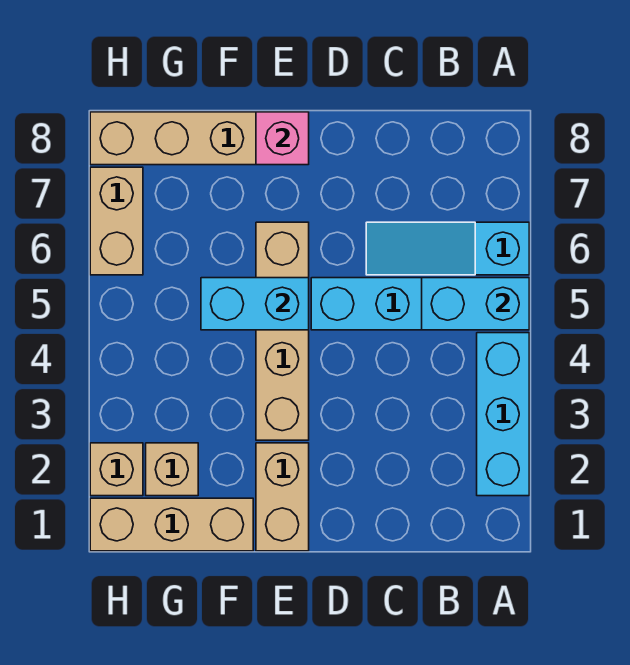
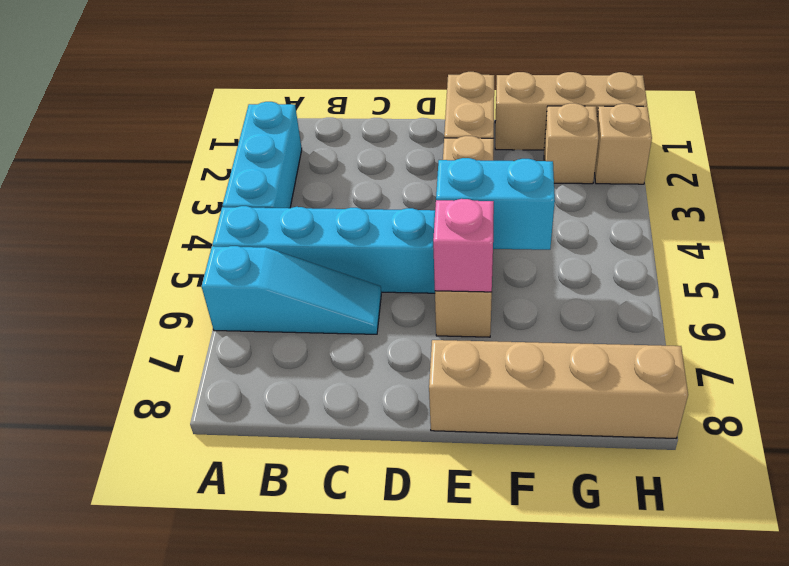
cyan 1x2 brick [422,278,529,330] -> none
pink 1x1 brick [256,112,309,165] -> pink 1x1 brick moved to [433,199,494,292]
tan 1x2 brick [90,167,143,275] -> none

